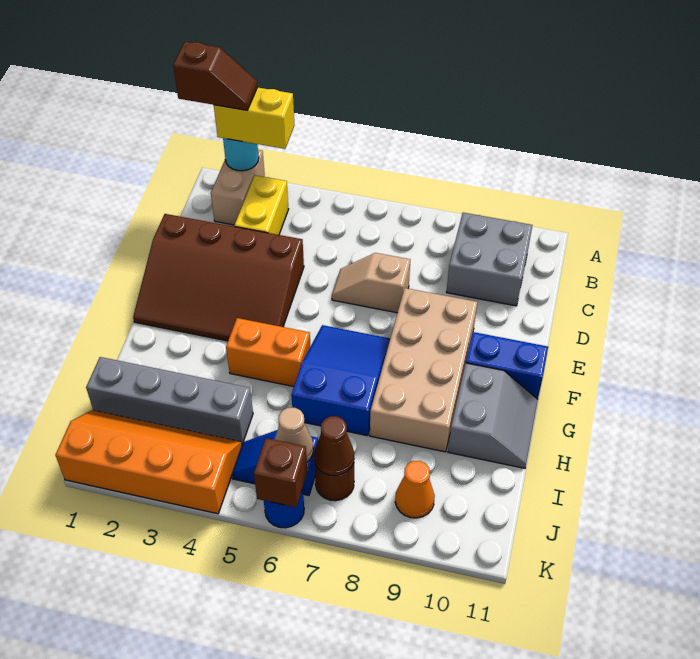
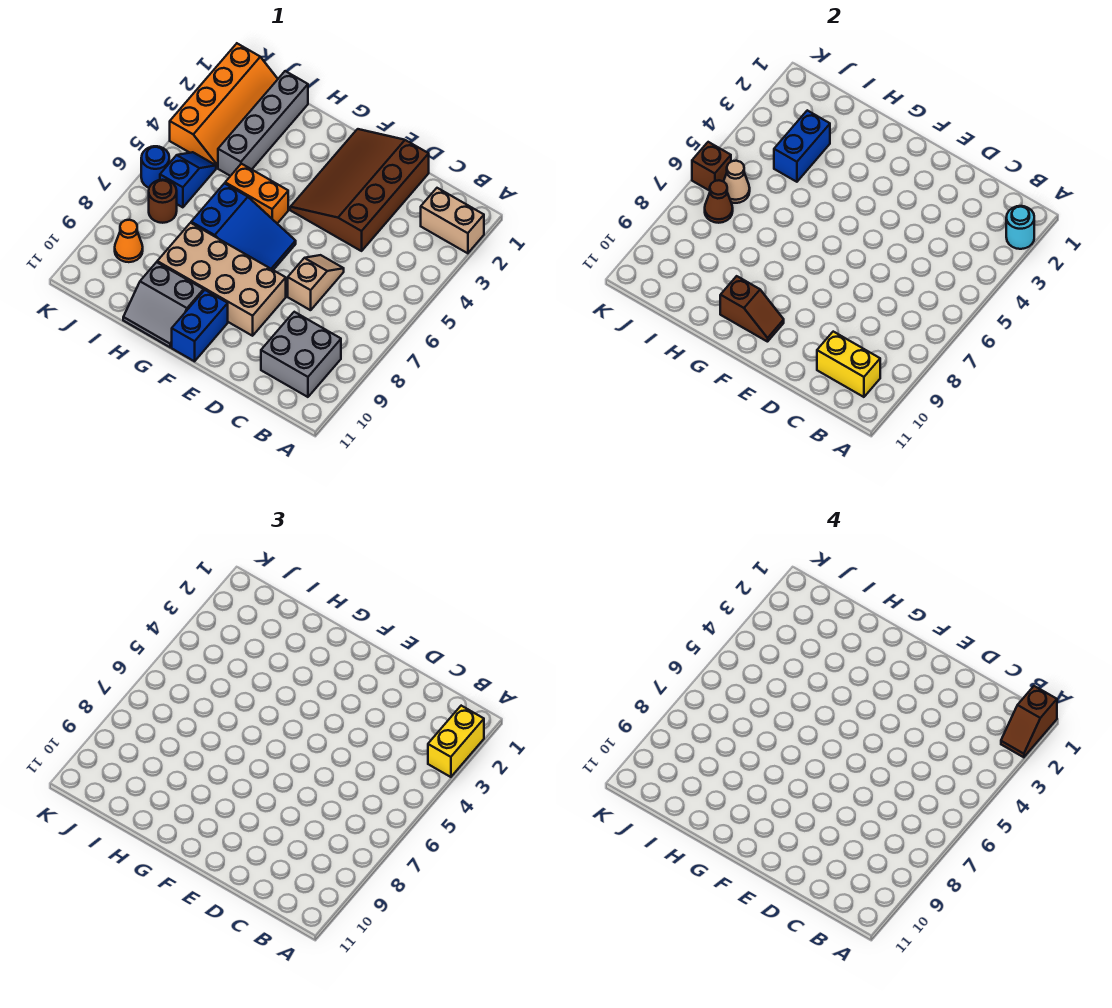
yellow 1x2 brick [234,175,289,235] -> yellow 1x2 brick moved to [817,332,880,397]
none -> brown 1x2 slope [720,276,784,342]
orange 1x2 brick [226,318,310,387] -> orange 1x2 brick turned to [225,164,288,223]
none -> blue 1x2 brick [774,110,830,182]

